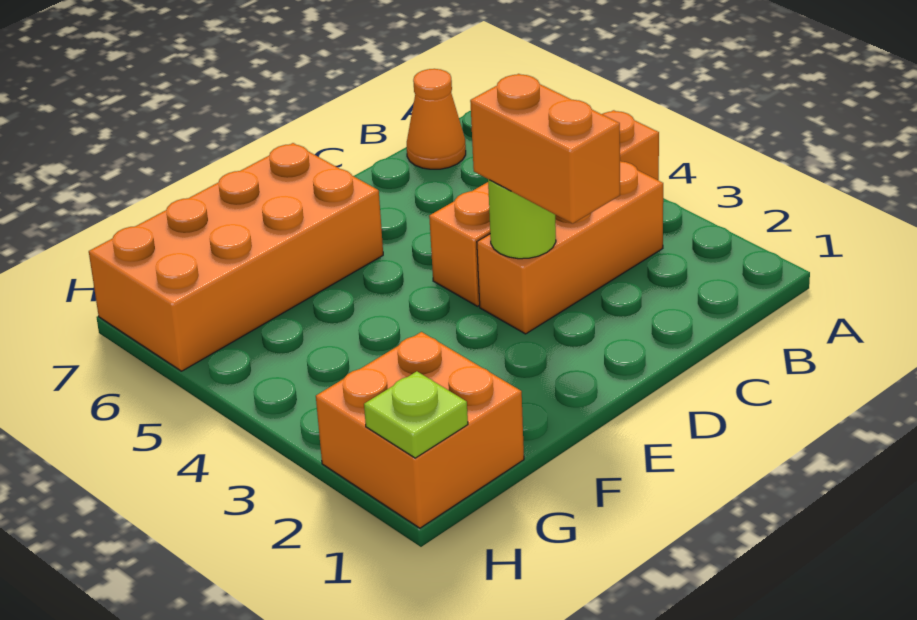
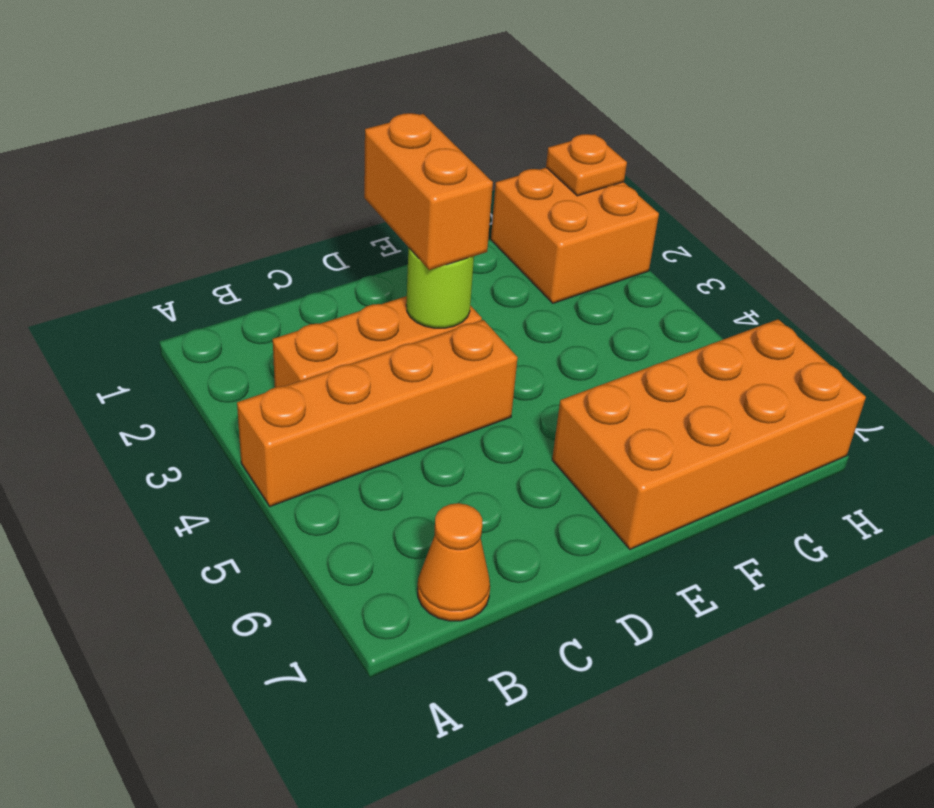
lime 1x1 plate [364,371,468,458] -> orange 1x1 plate [546,134,627,196]

